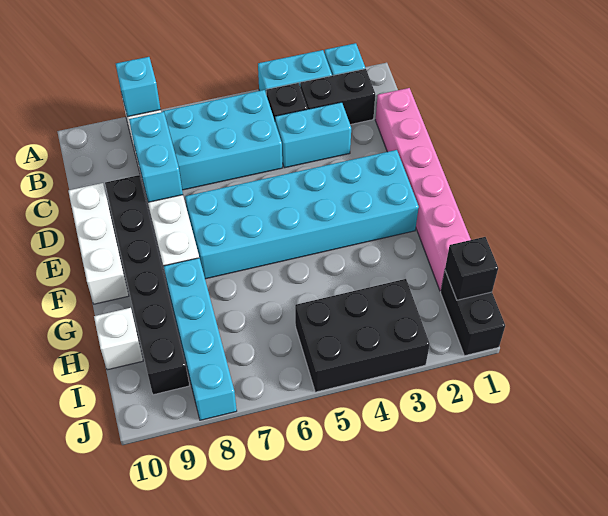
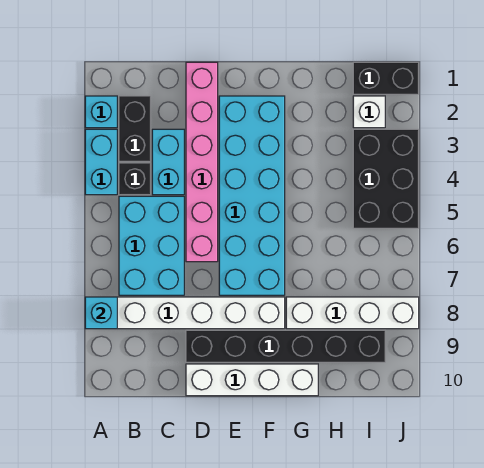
pink 1x6 brick [375,88,471,291] -> pink 1x6 brick turned to [186,62,218,262]
cyan 1x2 brick [129,112,183,202] -> none
white 1x3 brick [68,183,129,304] -> white 1x4 brick [186,364,318,396]
cyan 1x4 brick [164,258,237,420] -> white 1x4 brick [286,297,419,329]
white 1x1 brick [94,308,143,370] -> white 1x1 brick moved to [353,96,385,128]
black 1x1 brick [445,237,498,300] -> none

